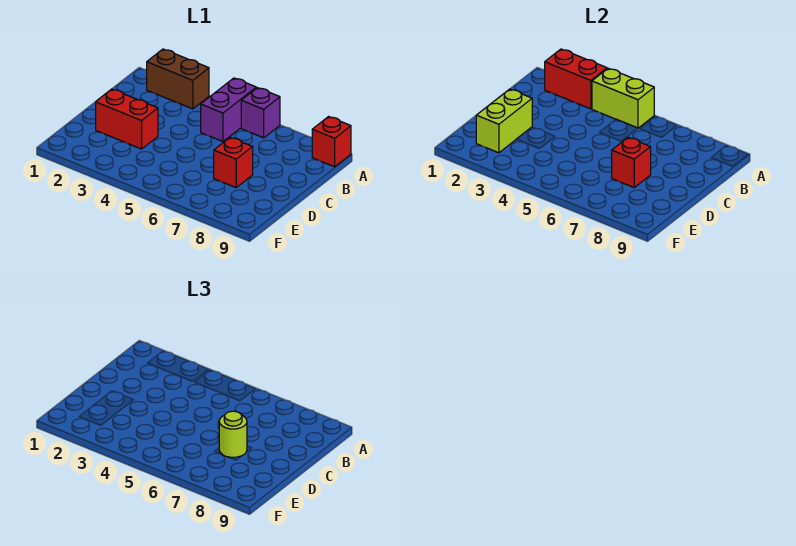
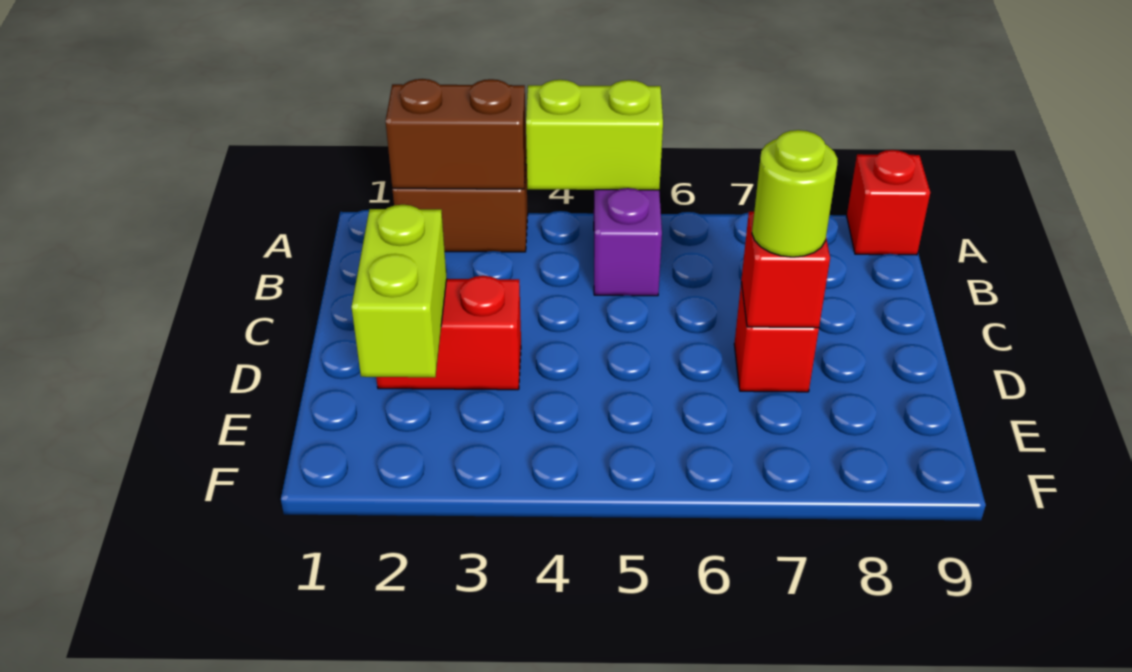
red 1x2 brick [545,49,607,109] -> brown 1x2 brick [386,79,526,189]
purple 1x1 brick [241,88,280,138] -> none

